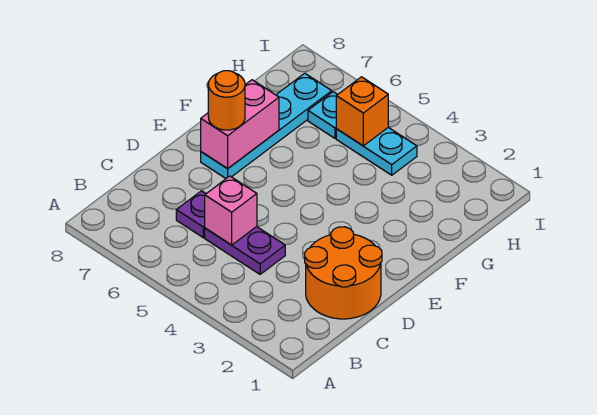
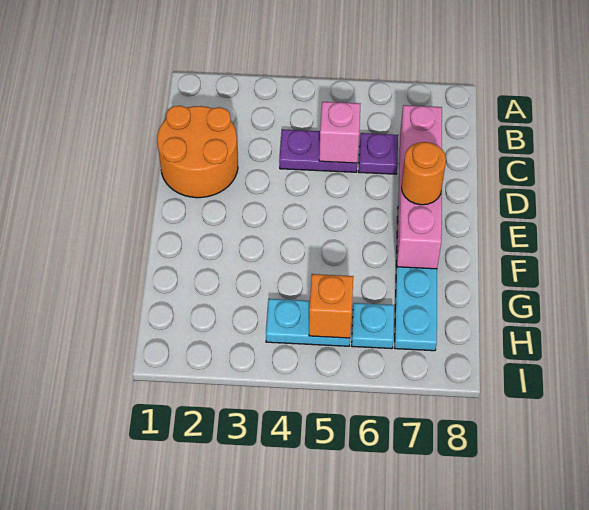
pink 1x2 brick [201,80,279,169] -> pink 1x4 brick [397,105,442,269]

